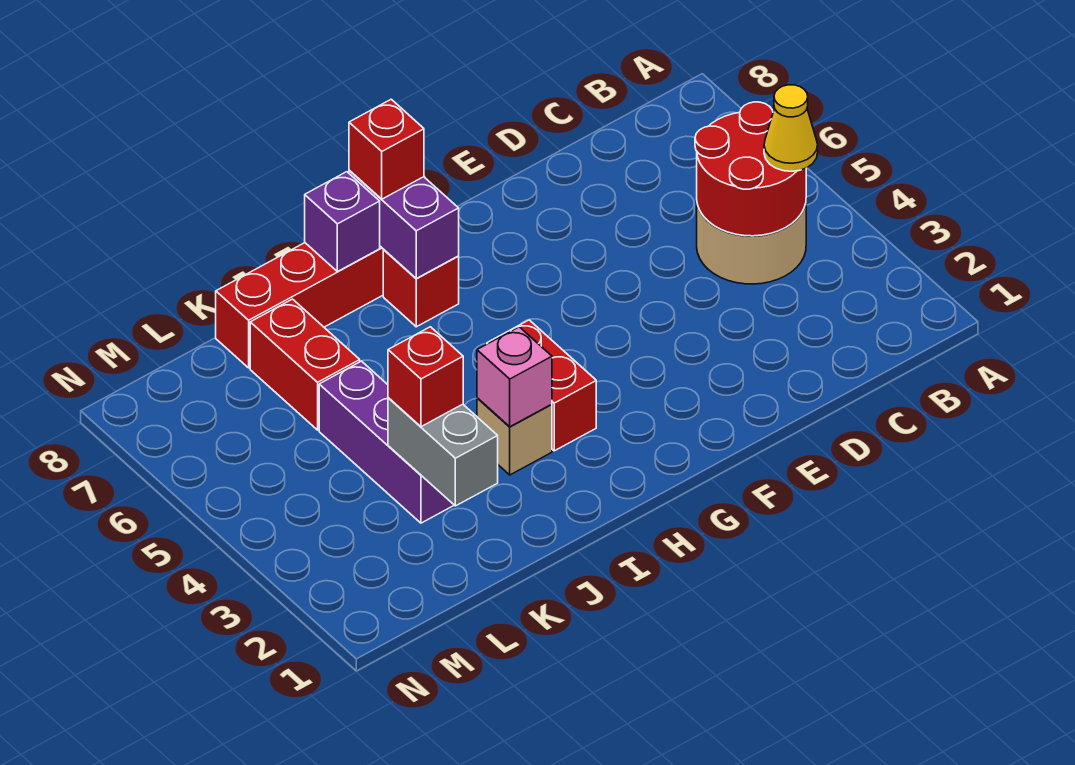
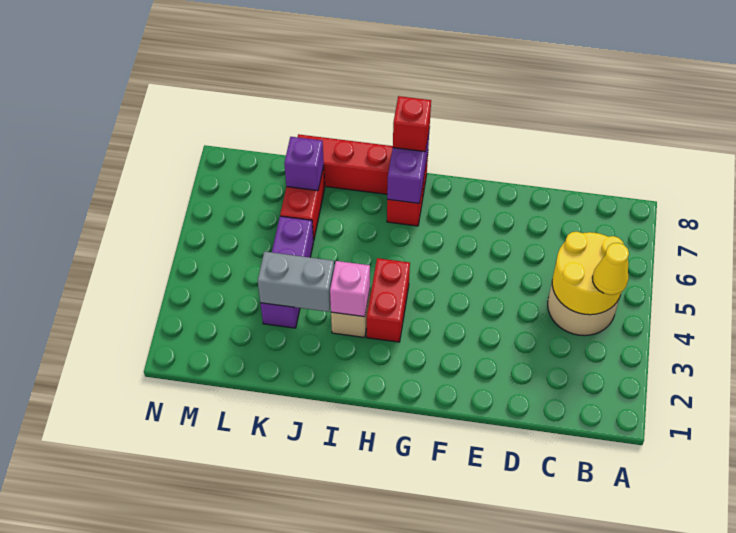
red 2x2 round brick [695,102,806,236] -> yellow 2x2 round brick [552,232,628,315]
purple 1x1 brick [305,172,380,272] -> purple 1x1 brick moved to [284,137,324,191]
grey 1x2 brick [388,398,498,506] -> grey 1x2 brick turned to [258,252,334,312]
red 1x1 brick [388,327,463,427] -> none

